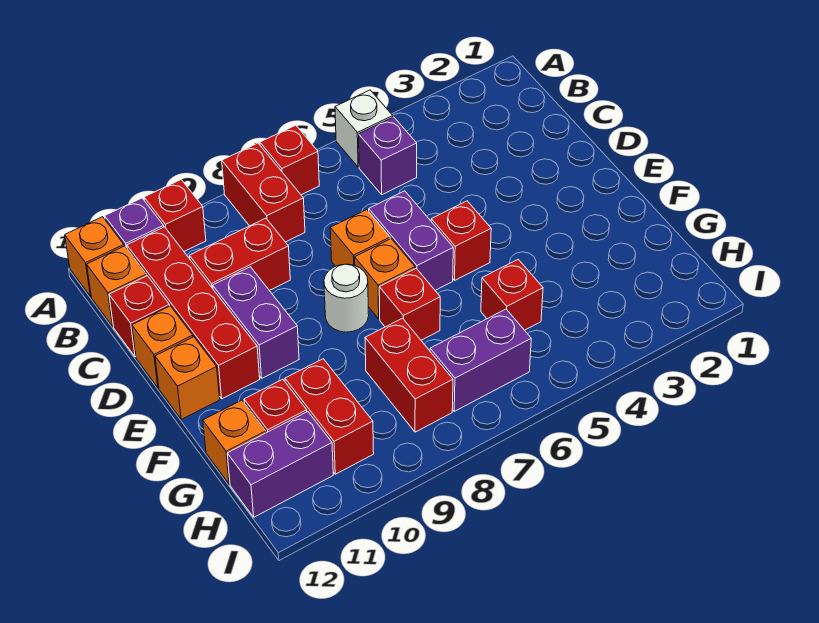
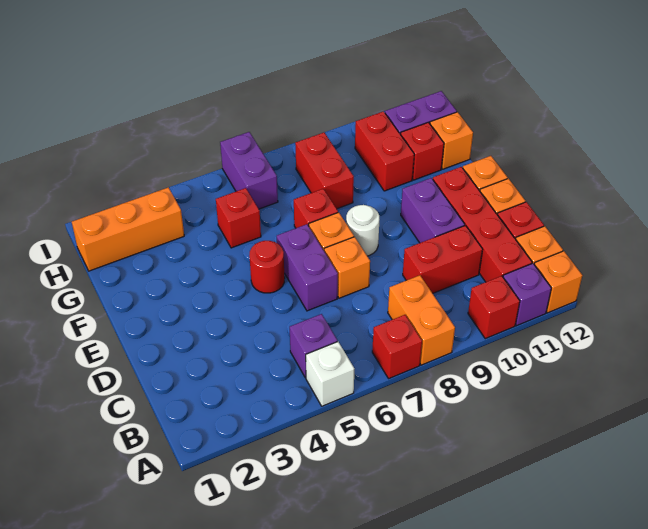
red 1x2 brick [222,143,305,242] -> orange 1x2 brick [388,275,455,365]
red 1x1 brick [431,201,491,280] -> red 1x1 round brick [249,241,285,293]
none -> orange 1x3 brick [72,187,184,271]
purple 1x2 brick [430,309,531,411] -> purple 1x2 brick turned to [220,132,278,209]

